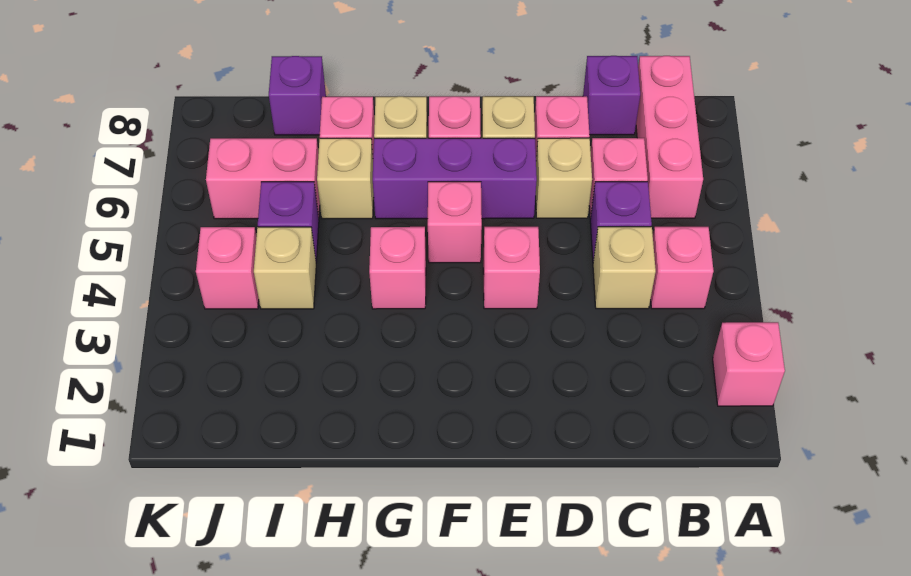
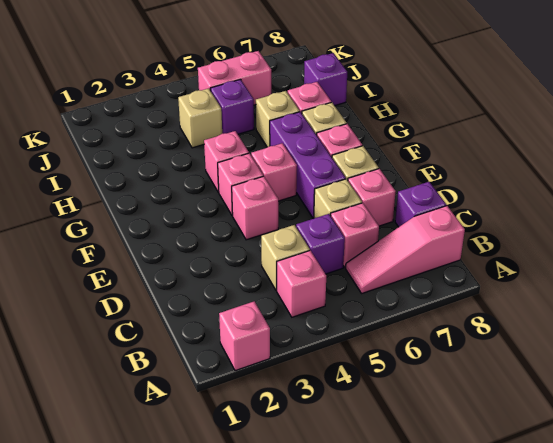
pink 1x3 brick [636,56,703,218] -> pink 1x3 slope [346,206,465,293]
pink 1x2 brick [206,138,320,219] -> pink 1x2 brick turned to [198,51,271,105]
pink 1x1 brick [196,227,259,309] -> pink 1x1 brick moved to [218,153,263,216]

